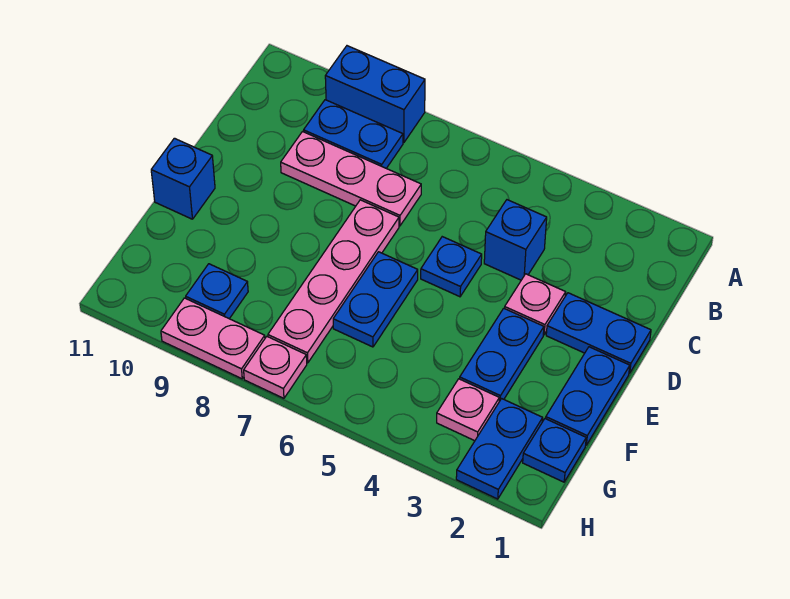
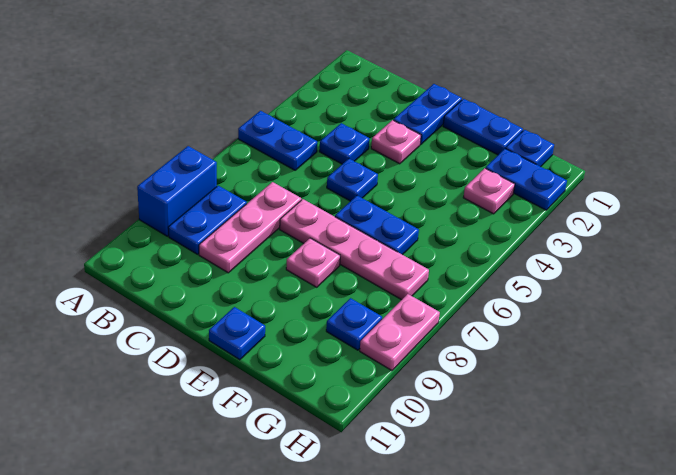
blue 1x1 brick [484,200,547,280] -> blue 1x1 plate [319,123,370,164]
blue 1x2 plate [460,308,544,401] -> blue 1x2 plate moved to [238,111,317,170]
blue 1x1 brick [151,138,215,219] -> blue 1x1 plate [209,307,265,360]
pink 1x1 plate [244,337,307,398] -> pink 1x1 plate moved to [286,238,340,287]

